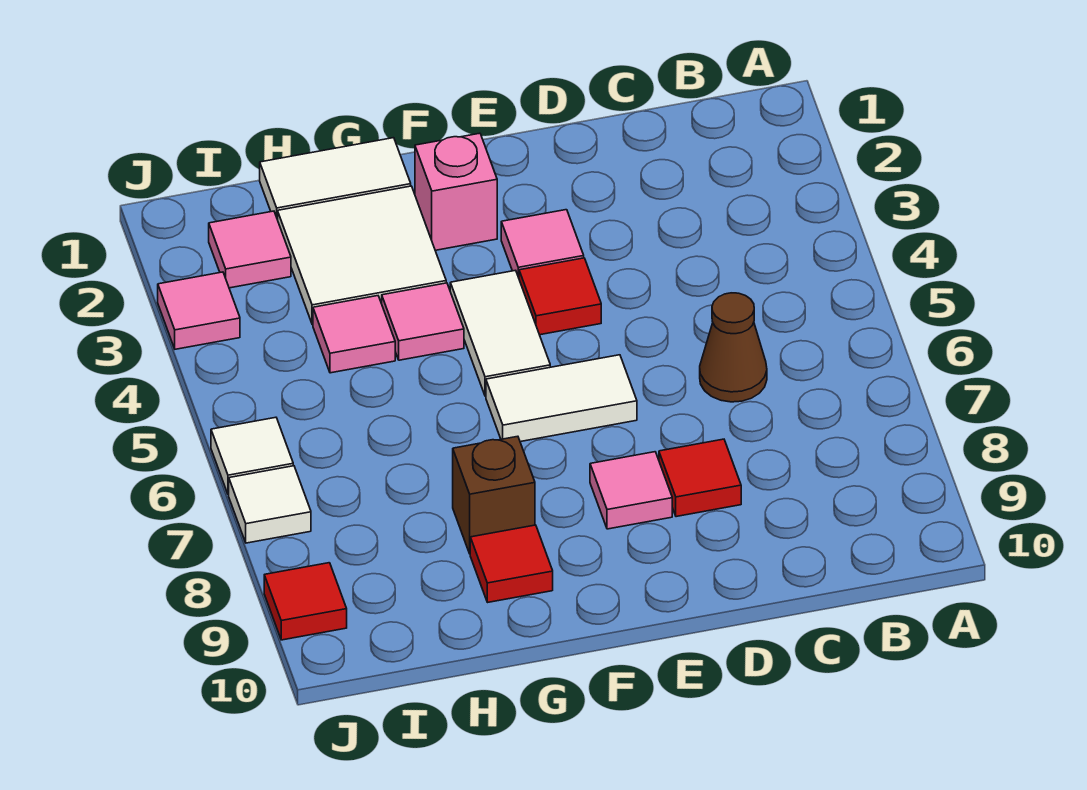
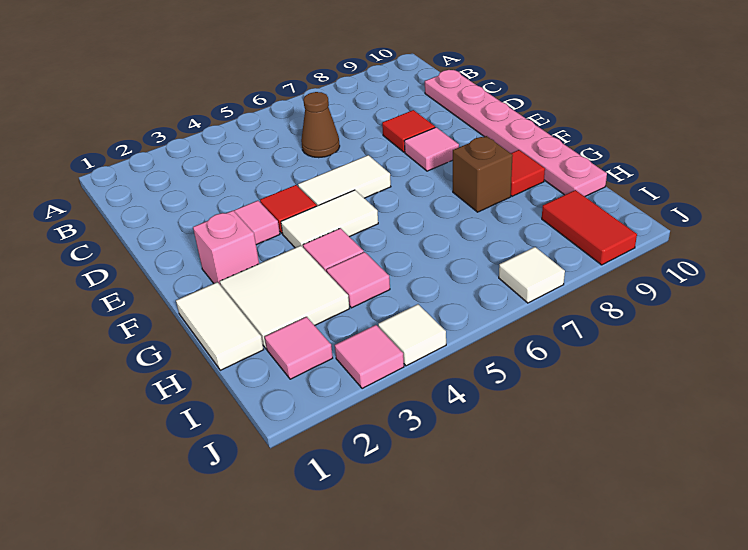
none -> pink 1x6 plate [425,70,607,197]
white 1x2 tile [486,355,637,442] -> white 1x2 tile turned to [298,155,391,206]
white 1x1 tile [211,417,293,495] -> white 1x1 tile moved to [378,304,446,366]
red 1x1 tile [264,563,347,640] -> red 1x2 tile [542,190,637,265]

